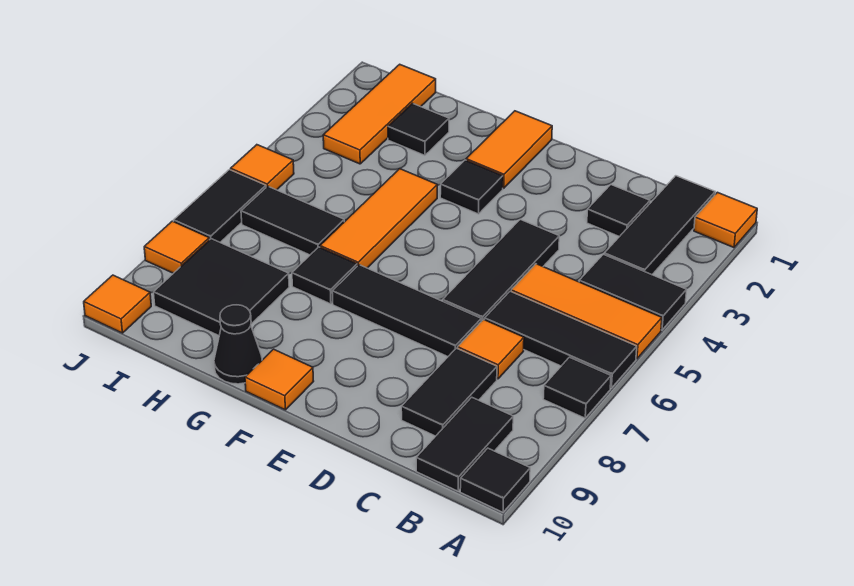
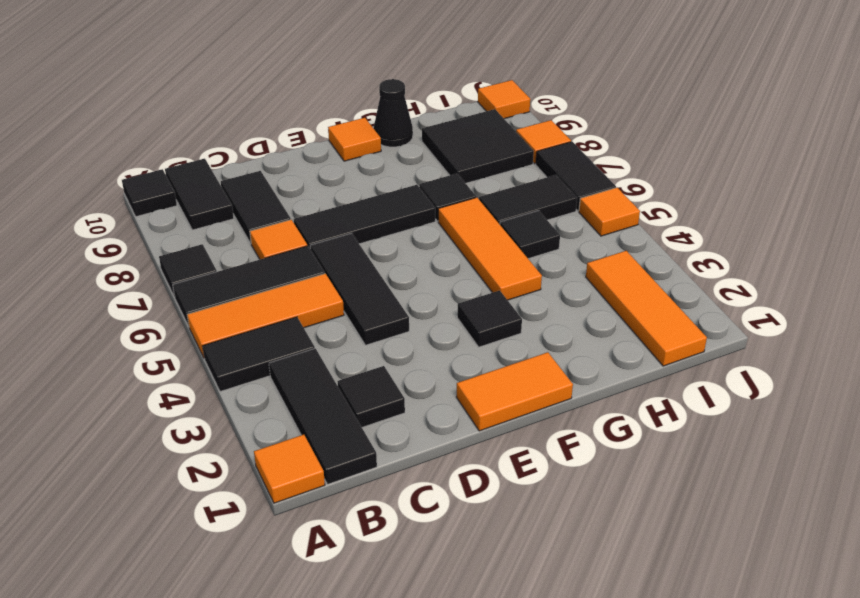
orange 1x2 tile [466,111,552,188] -> orange 1x2 tile turned to [457,352,573,431]
black 1x1 tile [388,103,449,155] -> black 1x1 tile moved to [500,211,560,259]

